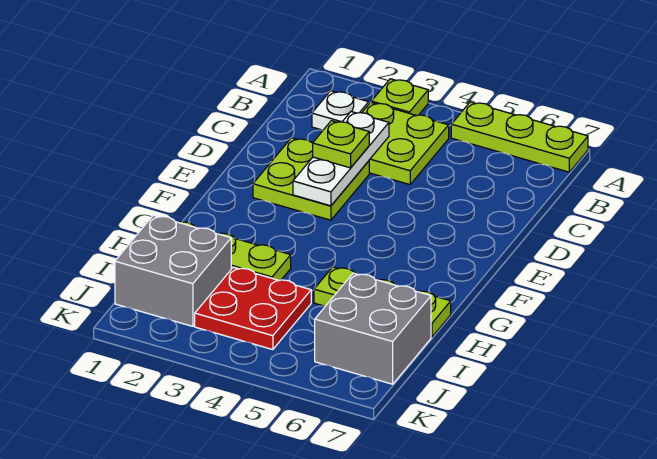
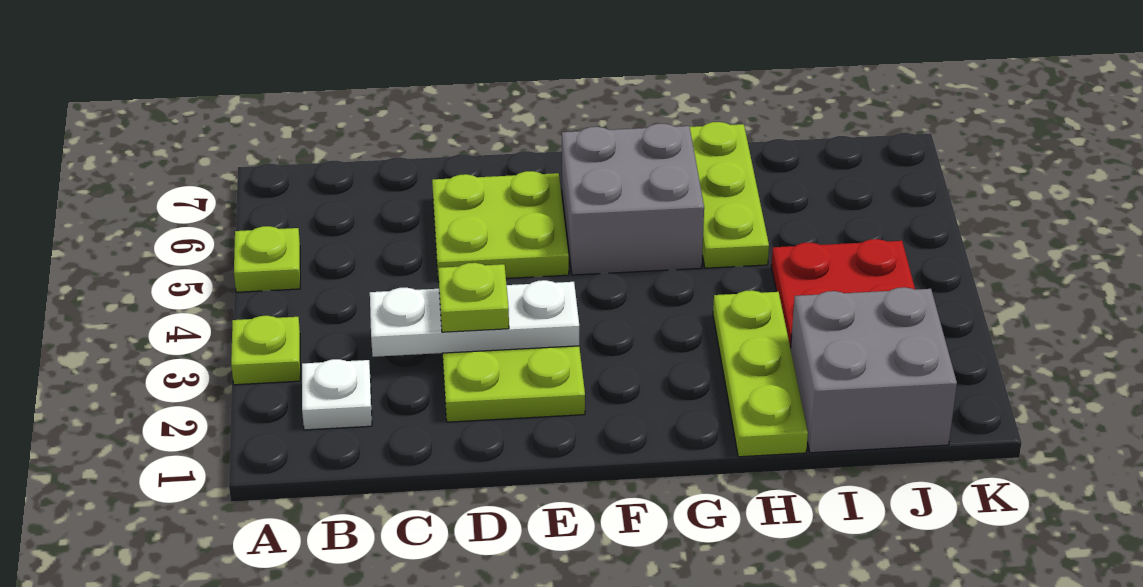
lime 1x3 plate [451,102,588,172] -> lime 1x1 plate [234,226,300,292]
lime 2x2 plate [362,102,449,185] -> lime 2x2 plate moved to [432,171,569,282]
grey 2x2 brick [315,273,431,384] -> grey 2x2 brick moved to [562,124,704,275]

